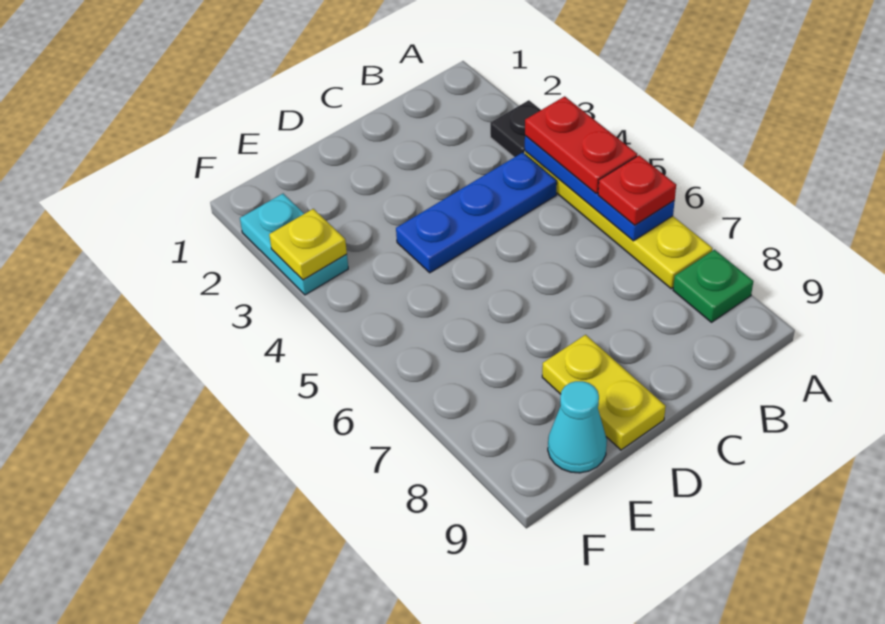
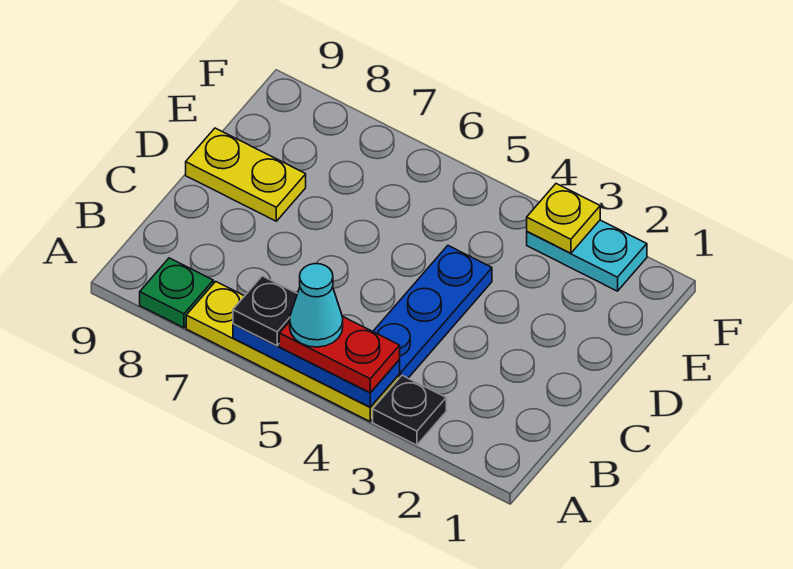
red 1x1 plate [598,155,676,225] -> black 1x1 plate [233,276,297,346]
cyan 1x1 cone [548,381,607,473] -> cyan 1x1 cone moved to [290,264,343,347]

